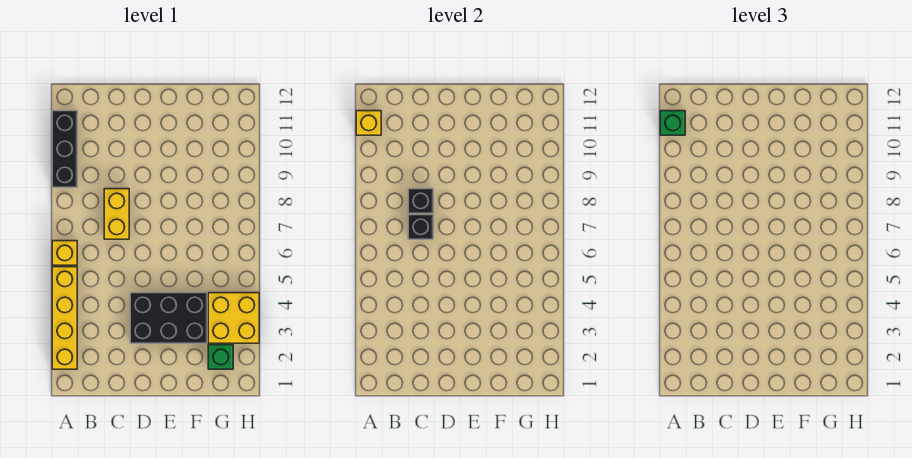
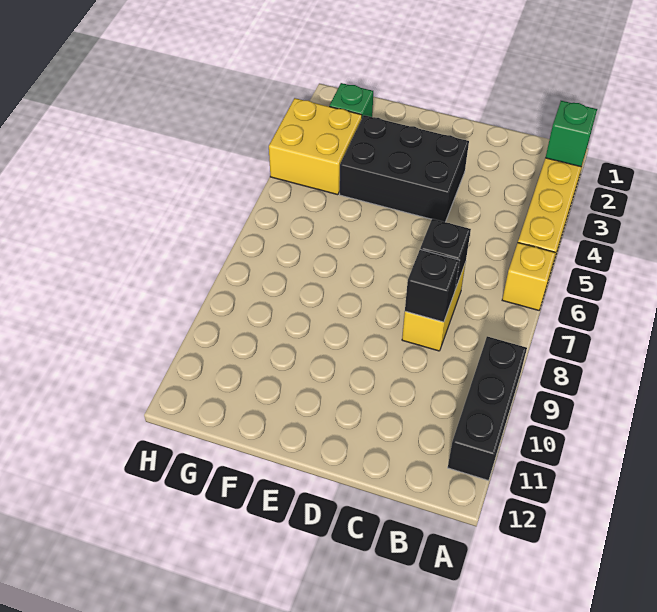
yellow 1x1 brick [356,111,381,135] -> none
green 1x1 brick [660,111,685,135] -> green 1x1 brick moved to [545,101,597,167]

